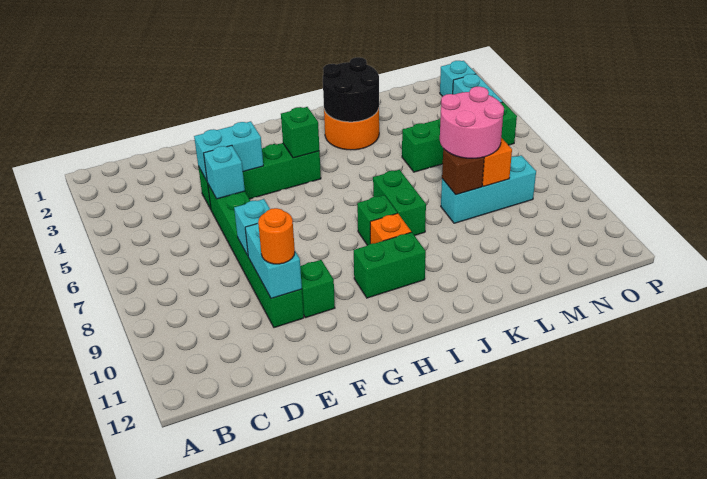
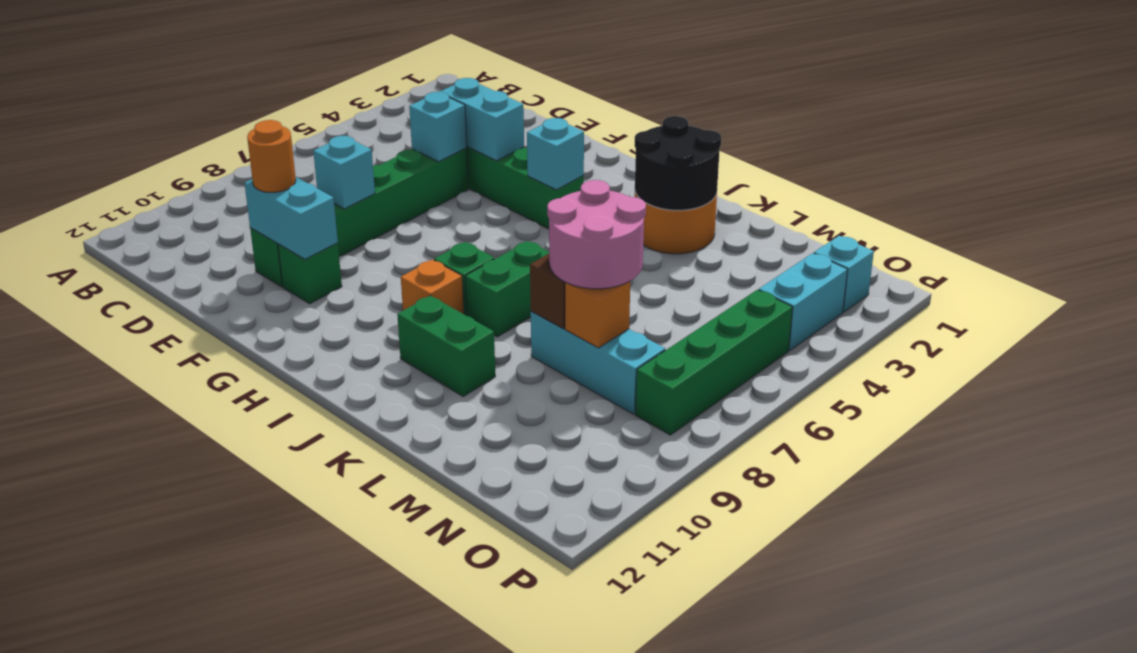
cyan 1x2 brick [245,223,302,299] -> cyan 1x2 brick turned to [244,177,338,259]
green 1x1 brick [281,107,319,158] -> cyan 1x1 brick [527,118,584,190]
green 1x2 brick [354,232,426,298] -> green 1x2 brick moved to [397,296,495,396]
green 1x4 brick [402,102,517,172] -> green 1x4 brick turned to [635,290,793,435]

